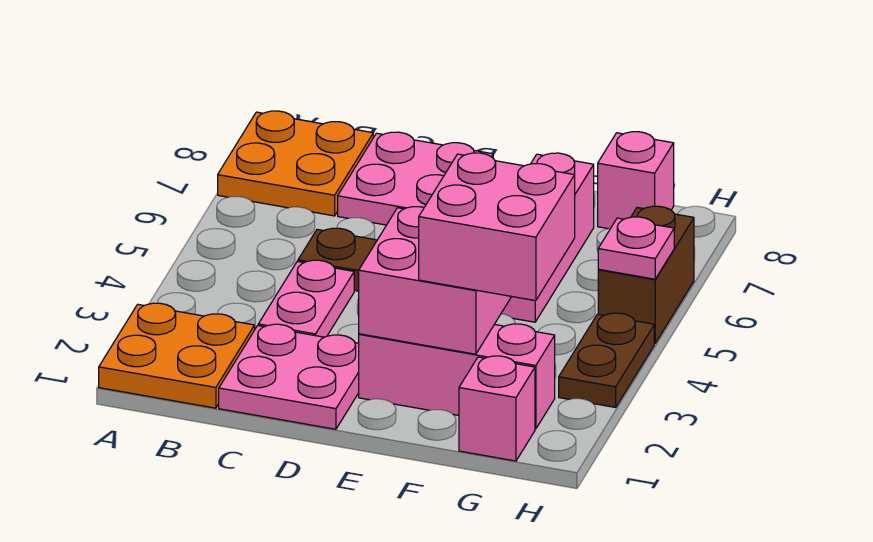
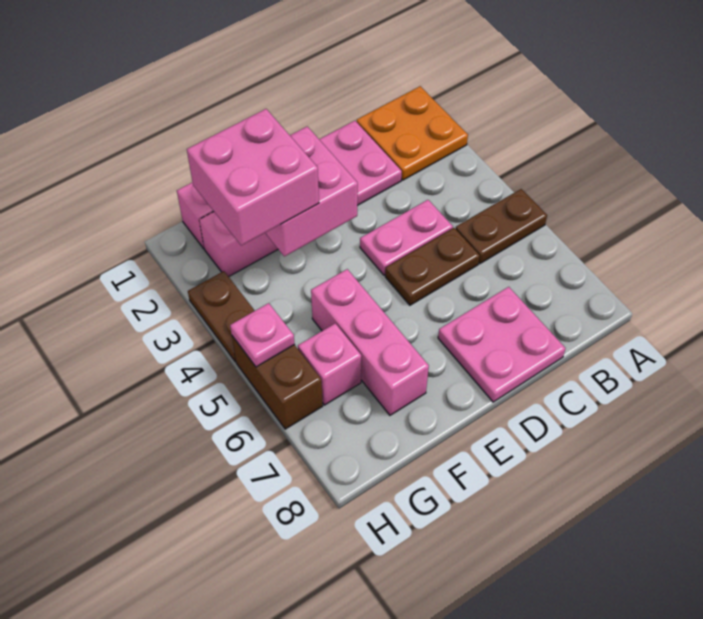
none -> brown 1x2 plate [456,189,547,264]
orange 2x2 plate [218,111,373,216] -> none
pink 1x2 plate [258,260,354,337] -> pink 1x2 plate turned to [360,200,453,275]
pink 1x1 brick [598,132,674,229] -> pink 1x1 brick moved to [298,323,361,405]

